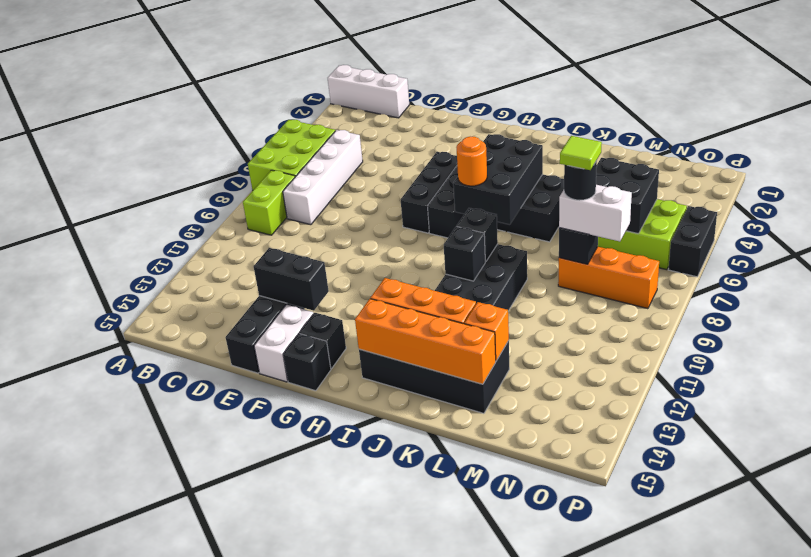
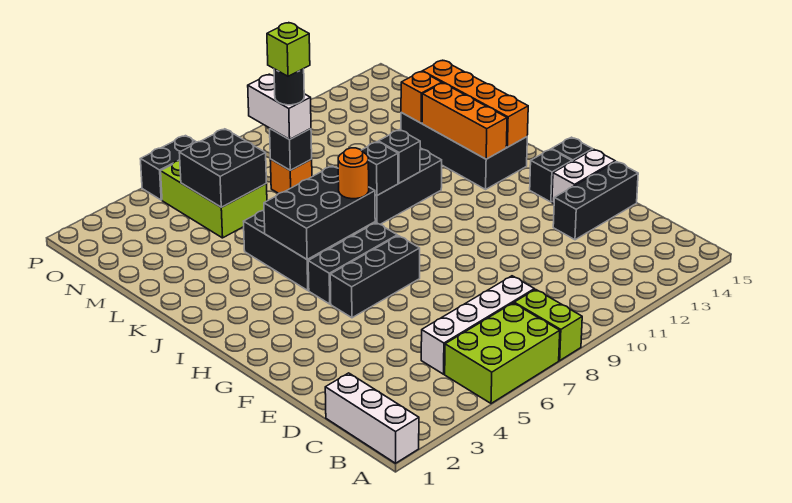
lime 1x2 brick [243,170,295,235] -> lime 1x2 brick turned to [514,289,582,360]
black 1x2 brick [254,248,329,311] -> none
orange 1x3 brick [558,247,659,309] -> orange 1x1 brick [270,159,312,193]
lime 1x1 tile [560,136,602,170] -> lime 1x1 brick [267,23,310,76]

